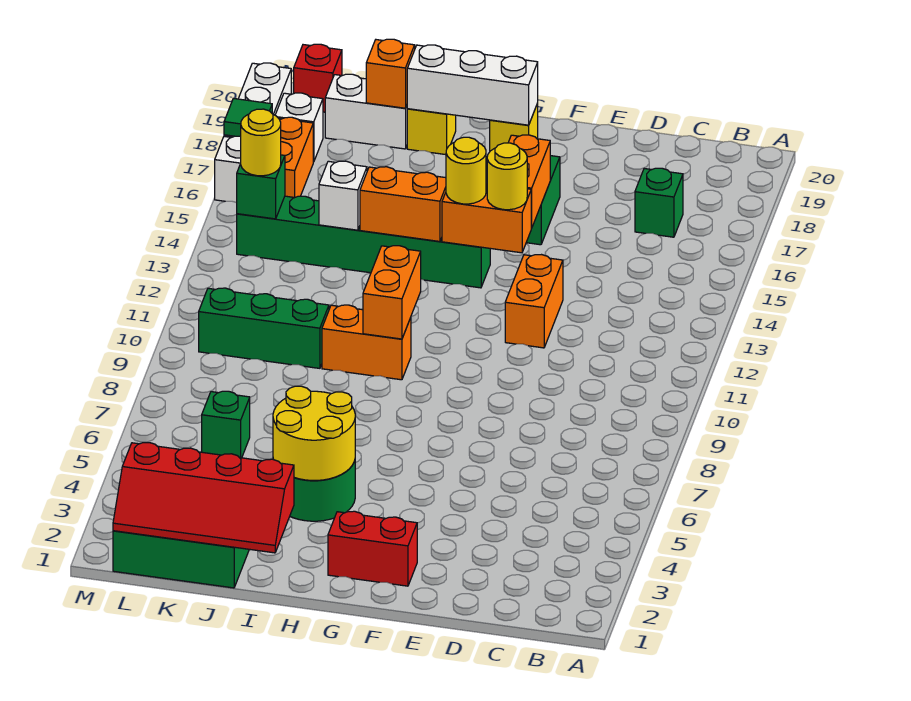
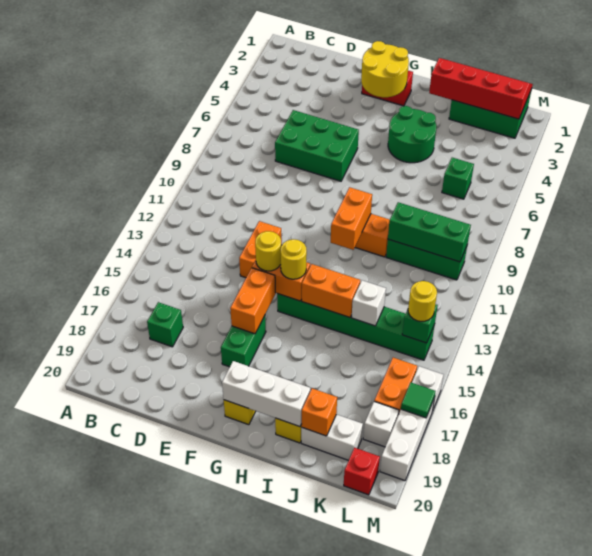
none -> green 2x3 brick [275,110,359,181]
yellow 2x2 round brick [273,386,355,480] -> yellow 2x2 round brick moved to [361,41,409,97]
none -> green 1x3 brick [388,202,471,262]

